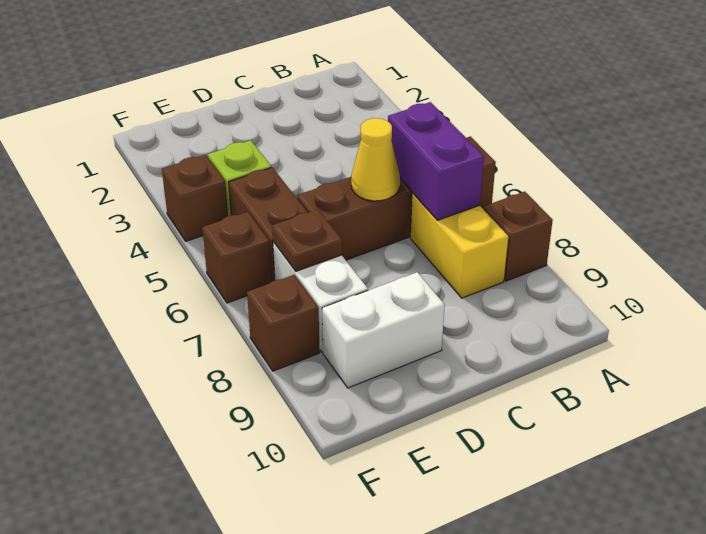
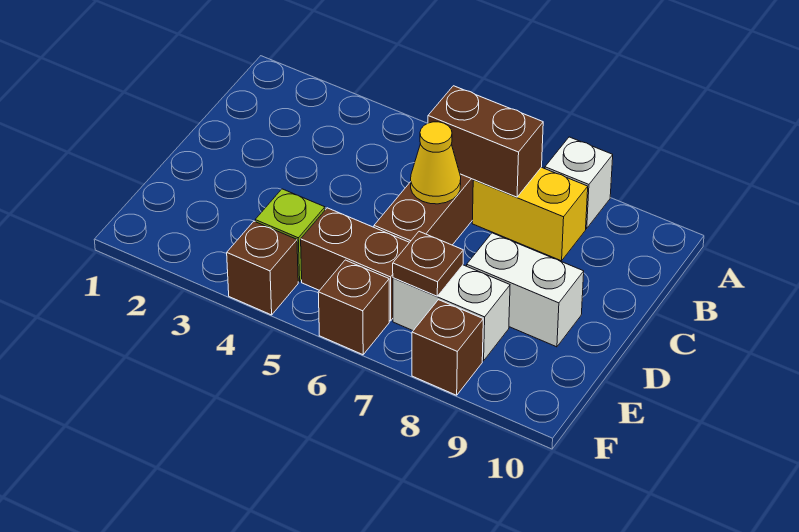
brown 1x1 brick [483,192,553,281] -> white 1x1 brick [545,137,613,228]
purple 1x2 brick [388,102,484,220] -> brown 1x2 brick [428,86,543,197]
white 1x2 brick [322,272,445,388] -> white 1x2 brick turned to [467,233,584,347]

